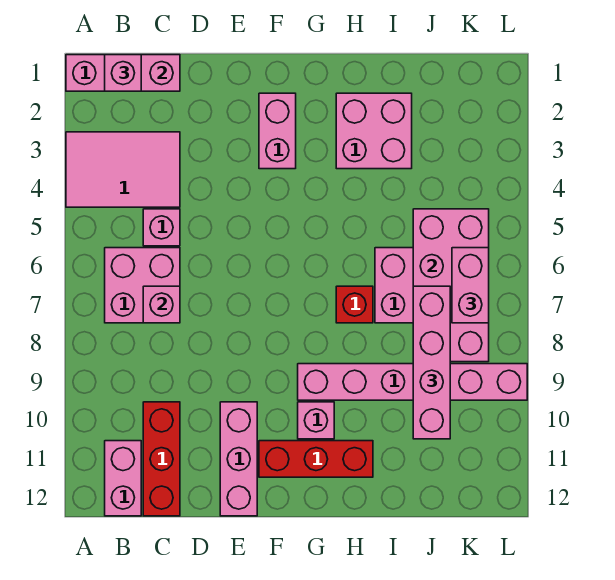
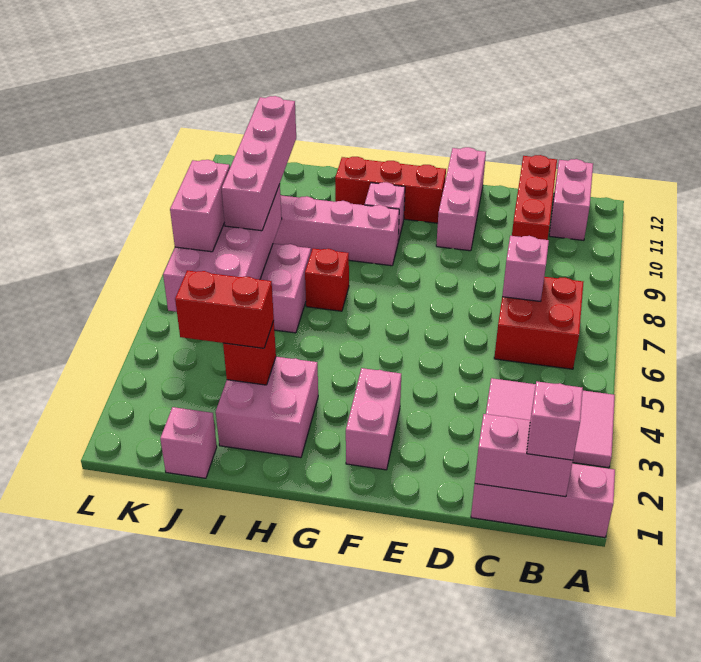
pink 2x2 brick [105,248,180,323] -> red 2x2 brick [494,277,583,369]
pink 1x1 brick [143,209,180,246] -> pink 1x1 brick moved to [160,407,217,478]
none -> red 1x1 brick [223,321,276,385]
none -> red 1x2 brick [175,270,274,348]

